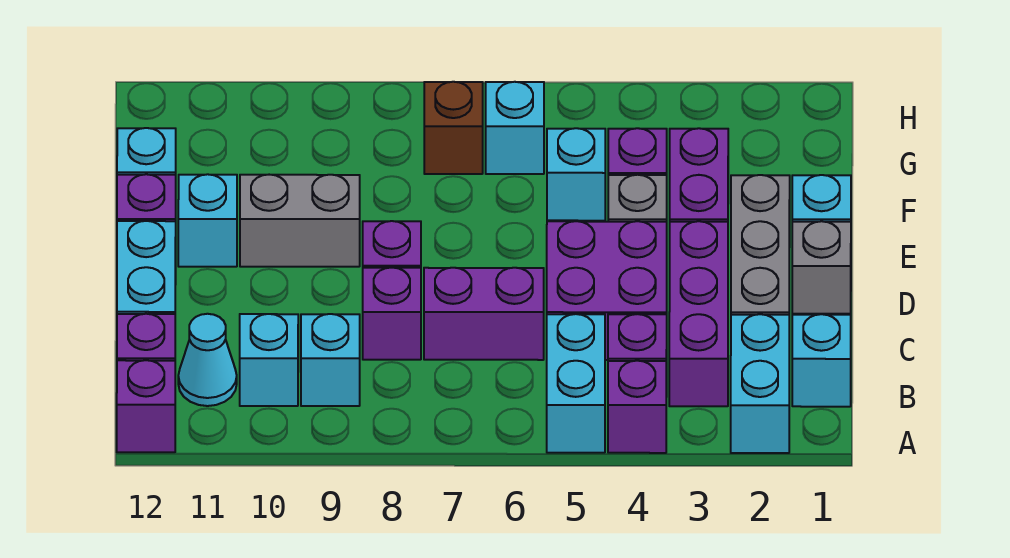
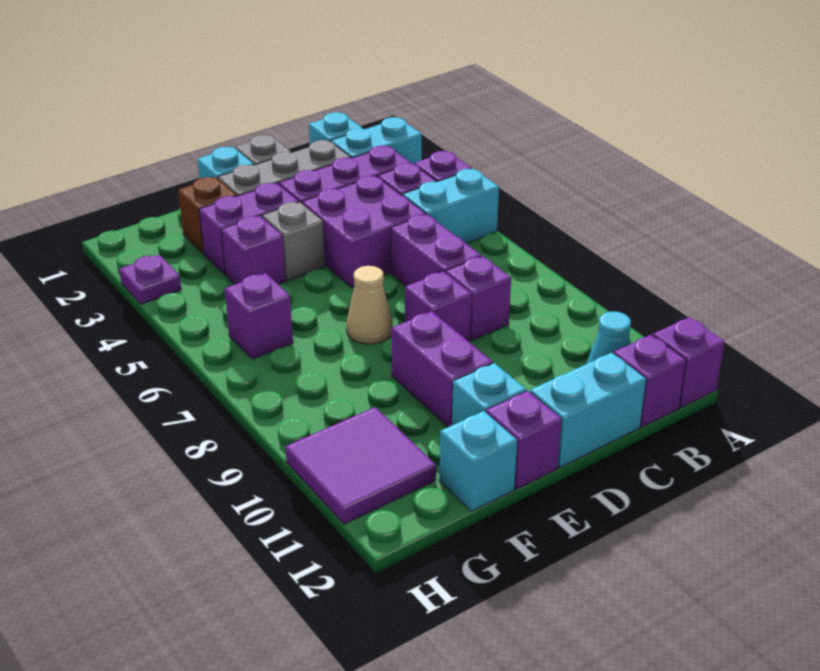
cyan 1x1 brick [301,314,360,406] -> none
cyan 1x1 brick [240,314,298,406] -> none
none -> tan 1x1 cone [346,266,393,344]
grey 1x2 brick [240,175,360,267] -> purple 1x2 brick [392,311,493,427]
cyan 1x1 brick [547,128,605,221] -> none
cyan 1x1 brick [486,82,544,174] -> purple 1x1 brick [225,273,293,359]
brown 1x1 brick [424,82,483,174] -> brown 1x1 brick moved to [178,177,237,254]
none -> purple 2x2 tile [285,407,436,524]
none -> purple 1x1 plate [119,255,181,304]

